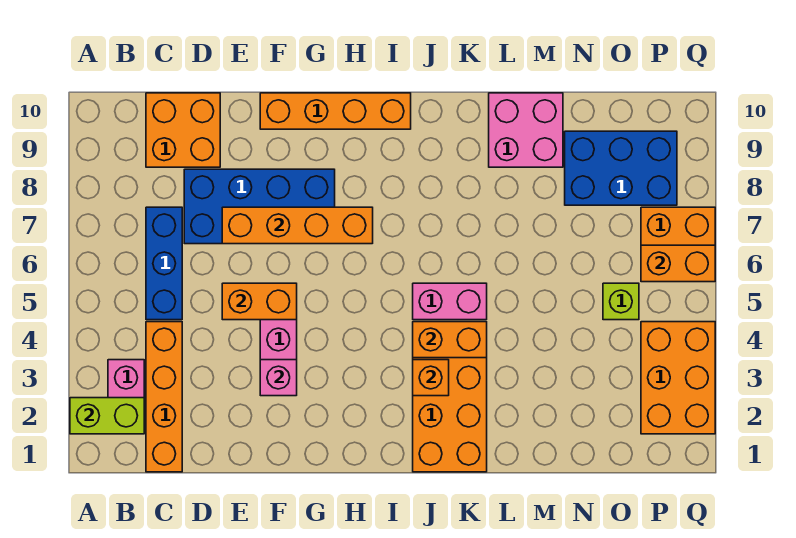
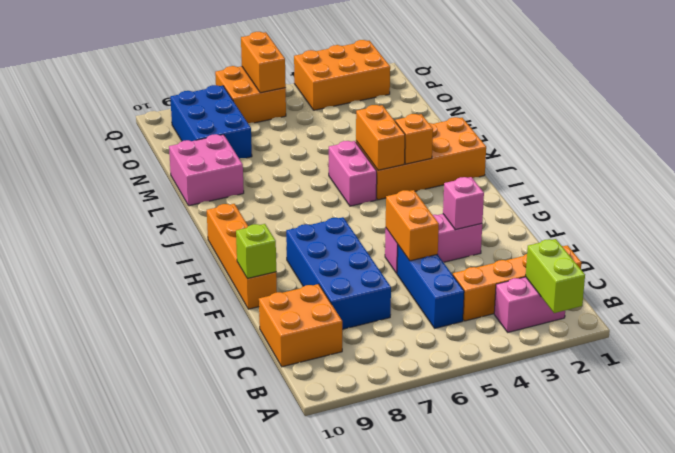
blue 1x3 brick [146,207,182,320] -> blue 1x3 brick turned to [397,245,464,328]
orange 1x4 brick [222,207,373,244] -> none
lime 1x1 brick [603,283,639,320] -> lime 1x1 brick moved to [236,224,276,279]

